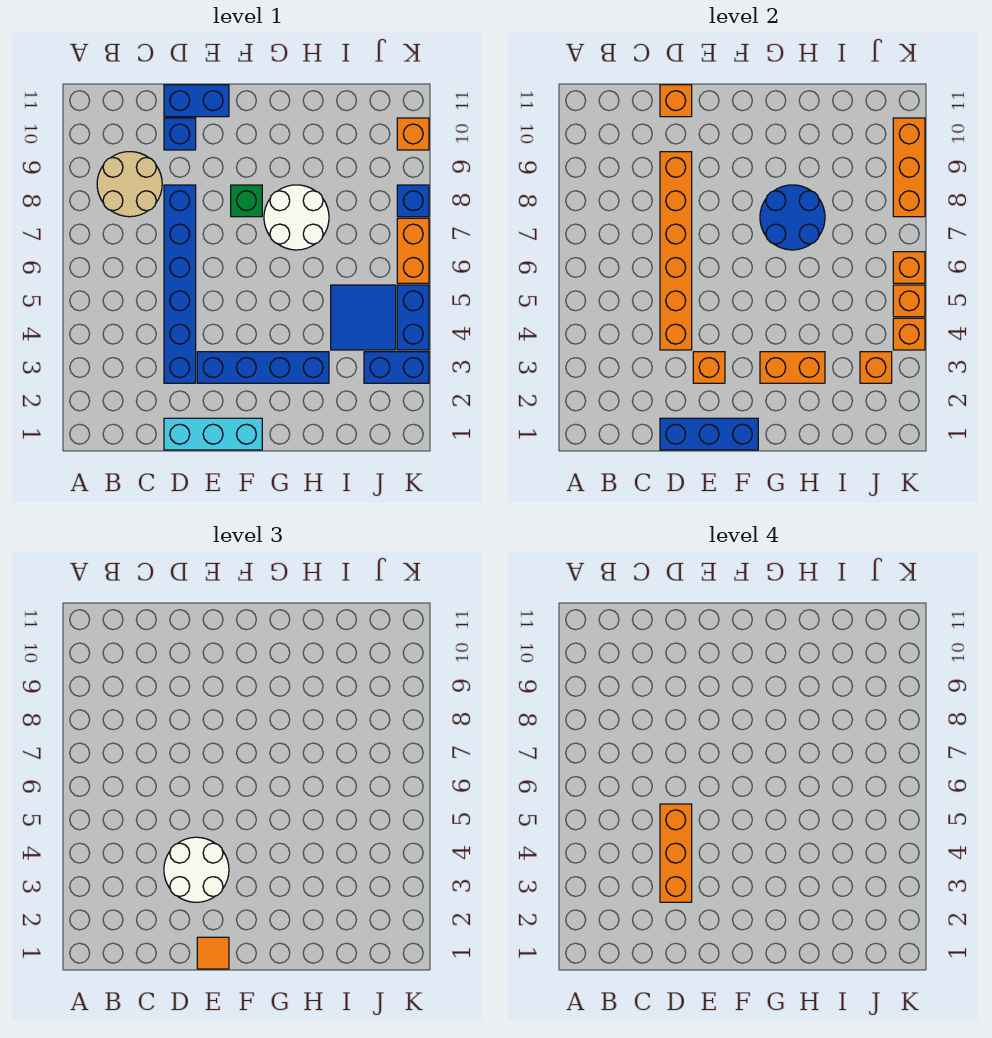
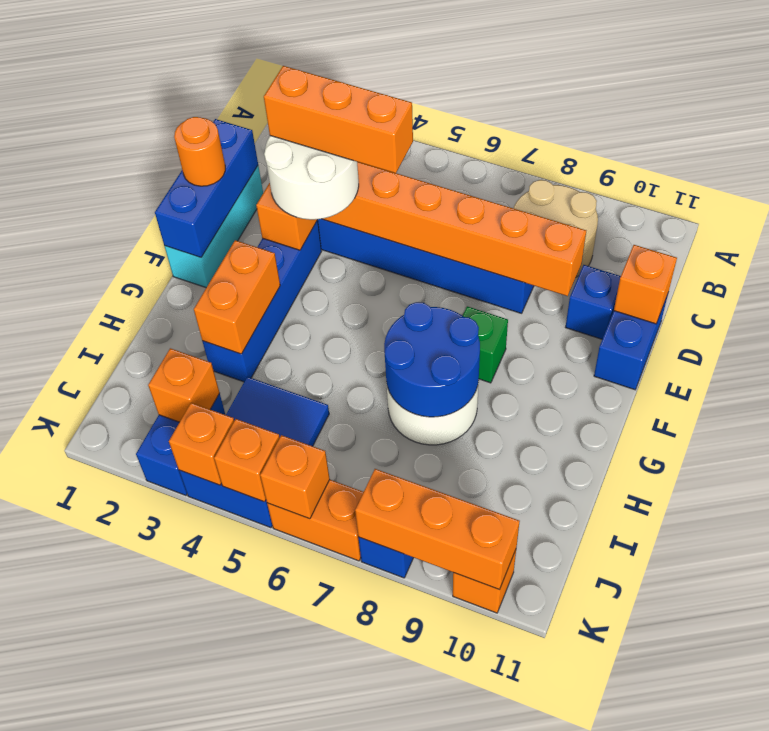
orange 1x1 tile [197,937,229,969] -> orange 1x1 round brick [174,117,225,186]

